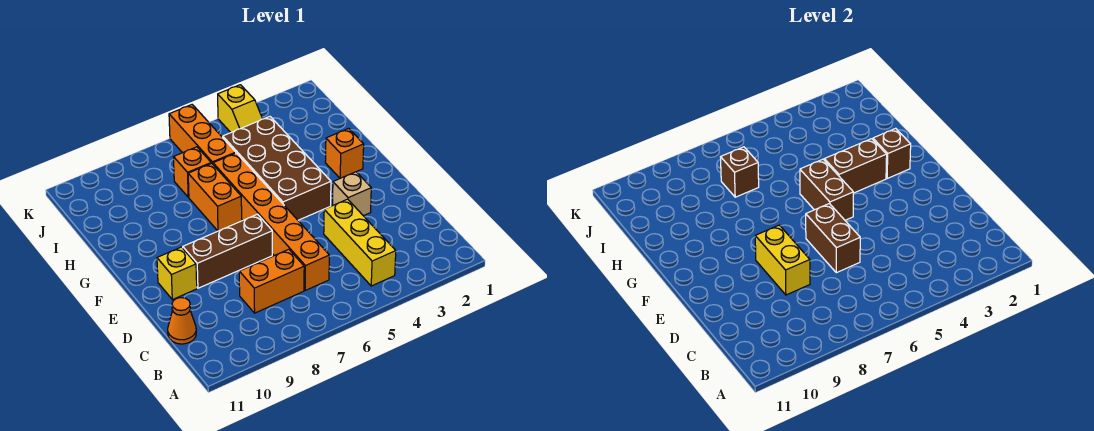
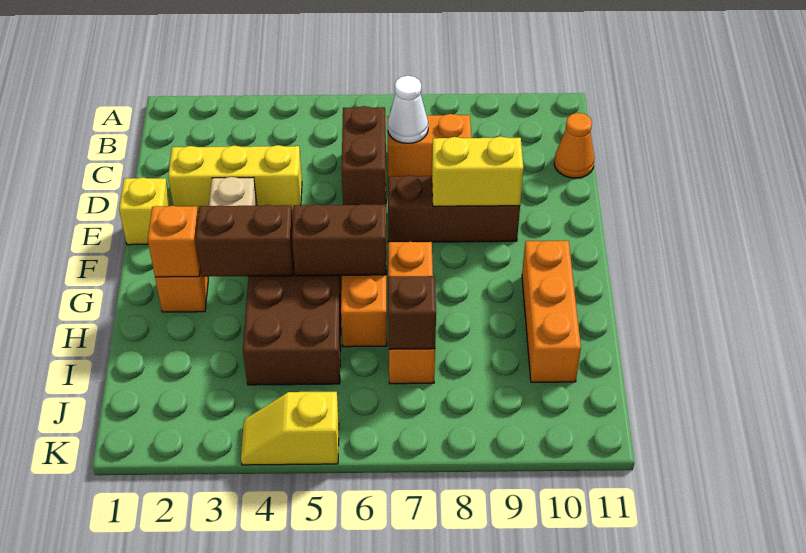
yellow 1x3 brick [324,199,396,286] -> yellow 1x3 brick turned to [168,145,302,212]
none -> white 1x1 cone [388,76,428,143]
yellow 1x2 brick [755,225,810,295] -> yellow 1x2 brick turned to [432,136,524,206]
yellow 1x1 brick [157,247,197,300] -> yellow 1x1 brick moved to [119,177,171,245]
brown 1x2 brick [800,159,853,220] -> brown 1x2 brick turned to [292,204,386,276]
brown 1x1 brick [873,128,911,178] -> orange 1x1 brick [148,206,200,277]
orange 1x3 brick [169,105,236,164] -> orange 1x3 brick moved to [522,241,581,382]
yellow 1x2 slope [218,85,262,132] -> yellow 1x2 slope turned to [241,392,339,465]

